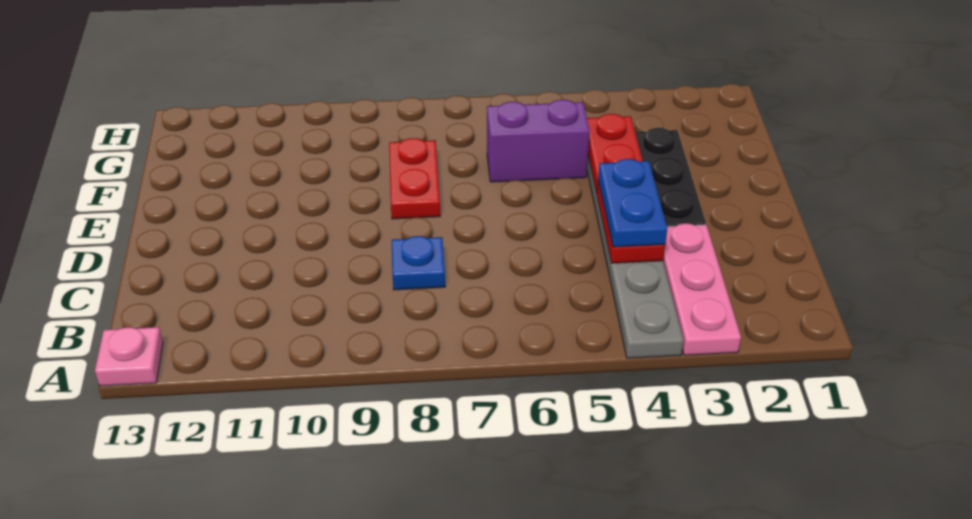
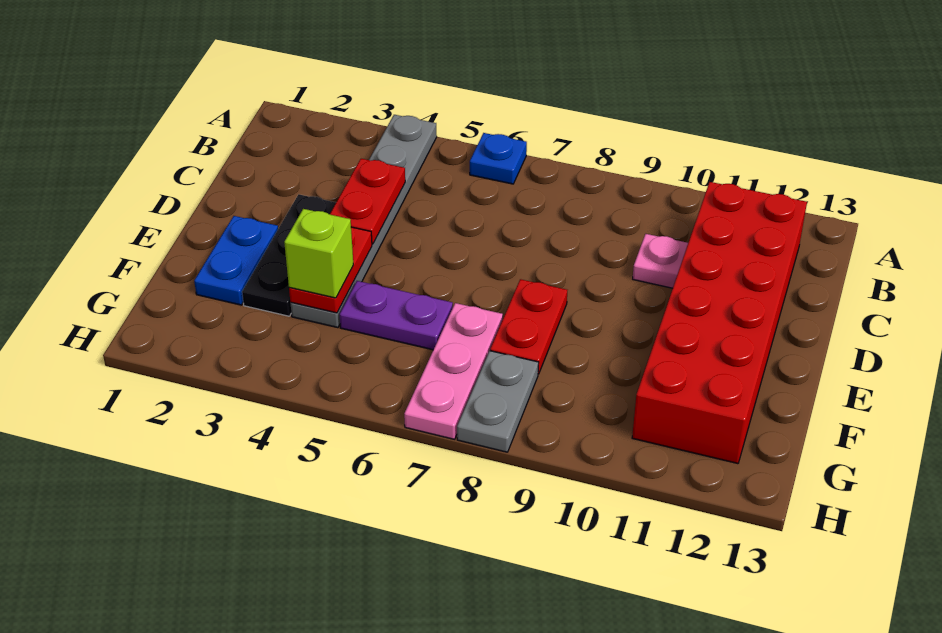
pink 1x3 plate [663,224,741,355] -> pink 1x3 plate moved to [404,303,503,439]
pink 1x1 plate [95,327,163,386] -> pink 1x1 plate moved to [633,234,688,288]
none -> red 2x6 brick [632,182,807,464]
blue 1x2 plate [598,159,667,247] -> blue 1x2 plate moved to [194,216,278,305]
blue 1x1 plate [392,236,445,290] -> blue 1x1 plate moved to [470,133,527,184]
none -> lime 1x1 brick [284,209,353,298]
purple 1x2 brick [487,100,590,182] -> purple 1x2 plate [339,281,453,350]
none -> grey 1x2 plate [457,351,539,452]

